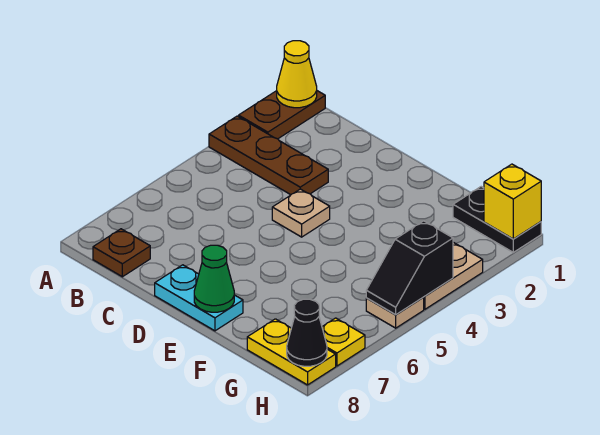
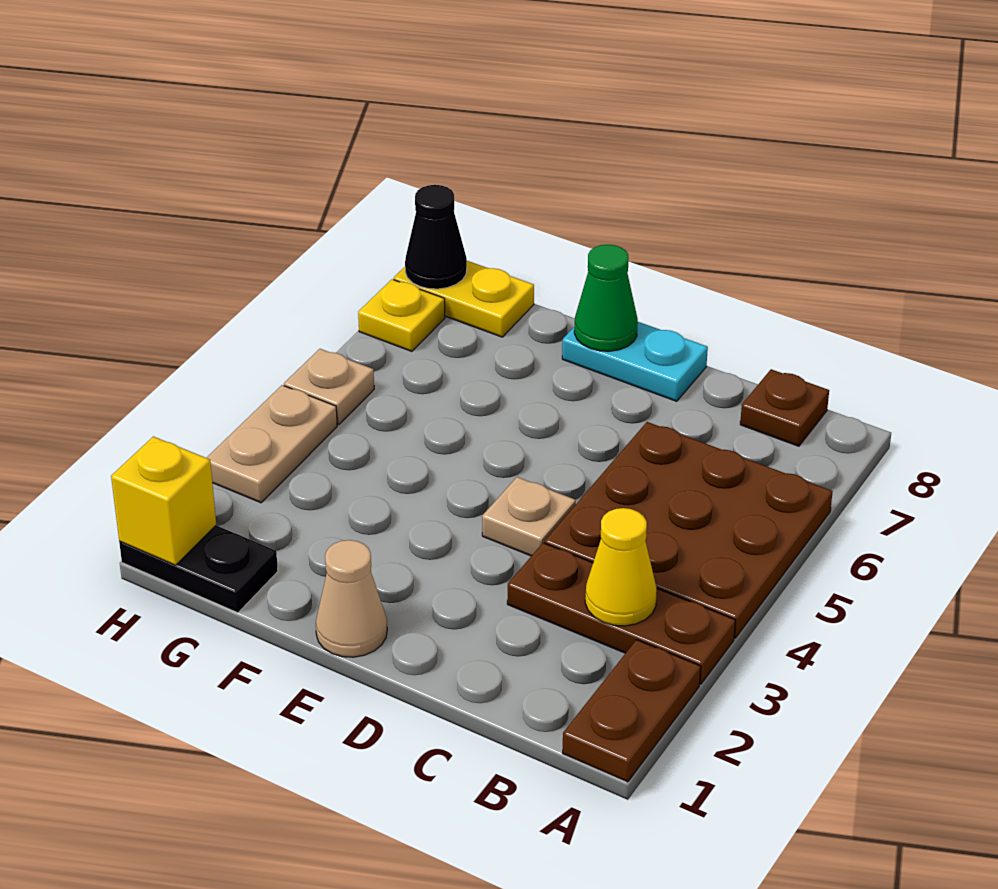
yellow 1x1 cone [277,41,317,108] -> yellow 1x1 cone moved to [585,508,657,626]
none -> brown 3x3 plate [545,422,833,638]
none -> tan 1x1 cone [316,540,387,657]
black 1x2 slope [366,221,453,315] -> none

